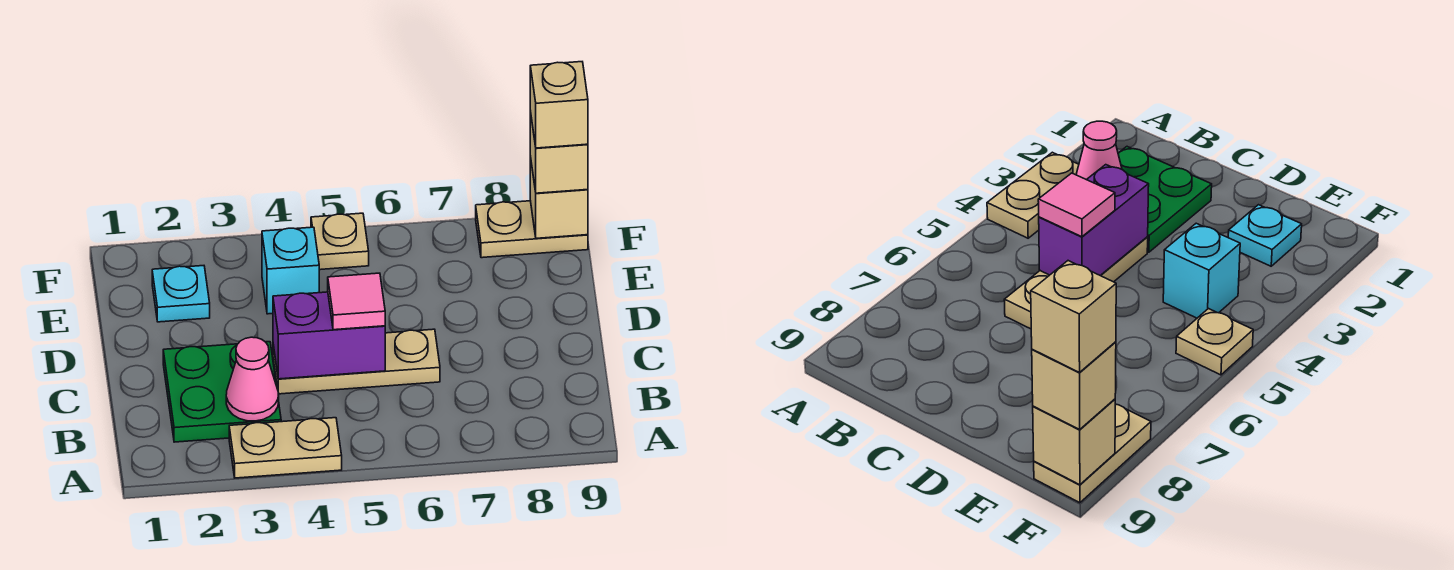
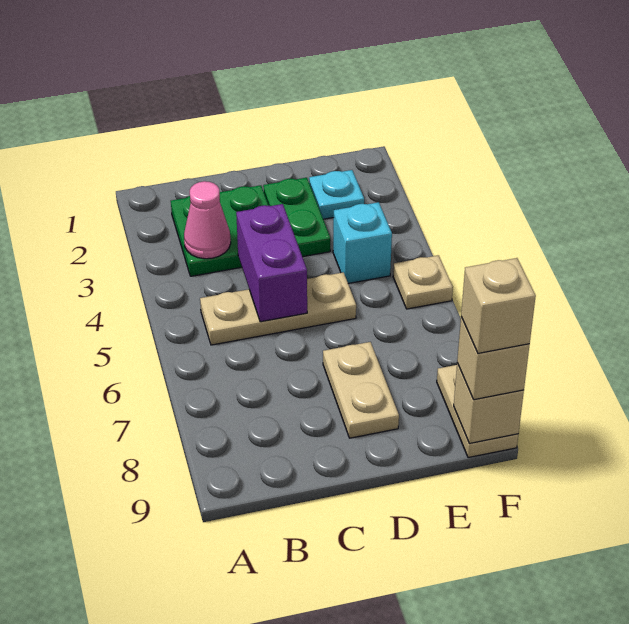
tan 1x2 plate [229,418,342,478] -> tan 1x2 plate moved to [323,342,399,438]
tan 1x3 plate [273,329,440,394] -> tan 1x3 plate turned to [200,272,356,345]
pink 1x1 tile [328,273,385,330] -> none
none -> green 1x2 plate [263,178,330,257]

